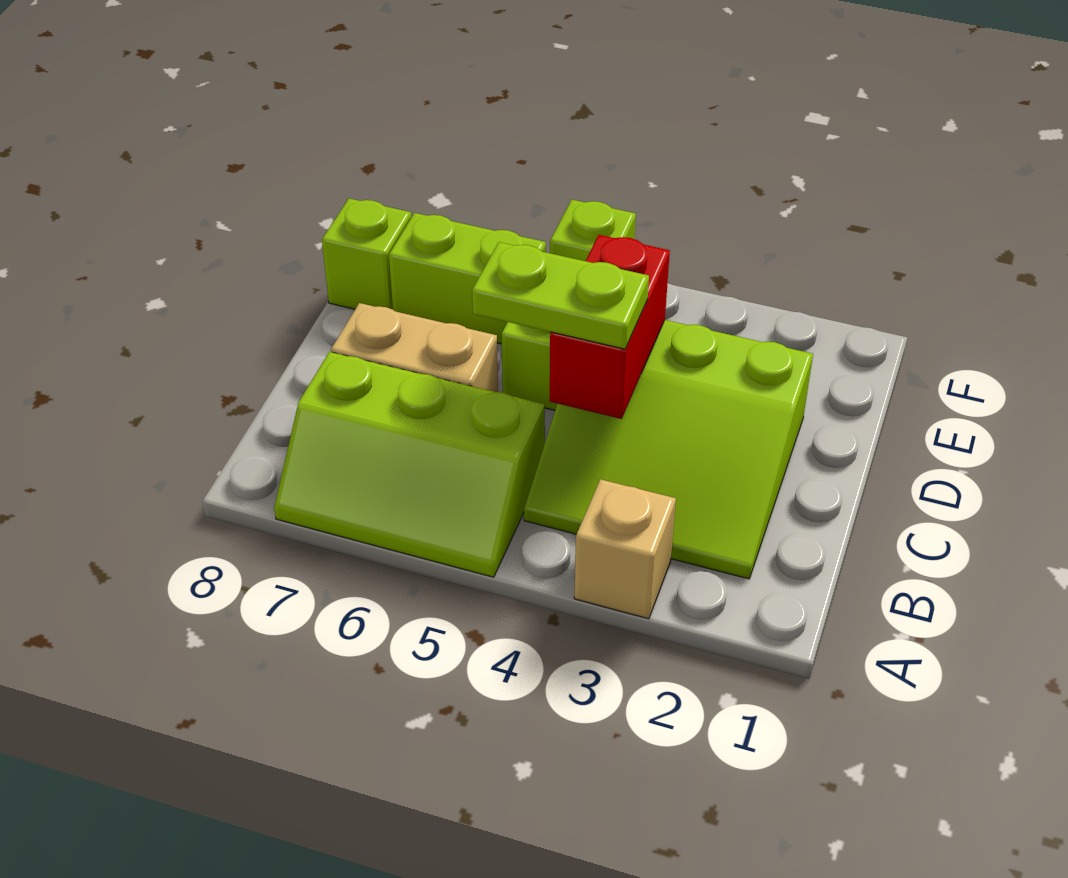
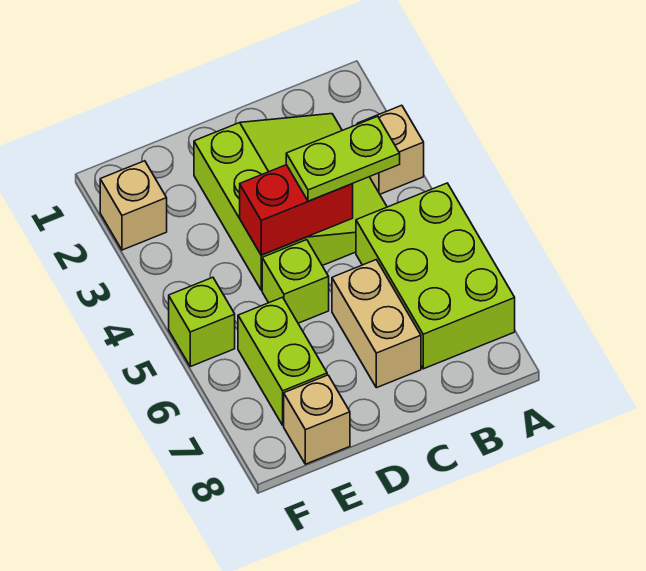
lime 2x3 slope [274,352,545,577] -> lime 2x3 brick [356,183,515,369]
lime 1x2 plate [472,242,649,349] -> lime 1x2 plate turned to [286,116,400,201]
lime 1x1 brick [322,198,411,310] -> tan 1x1 brick [284,375,350,464]
none -> tan 1x1 brick [100,161,167,250]

